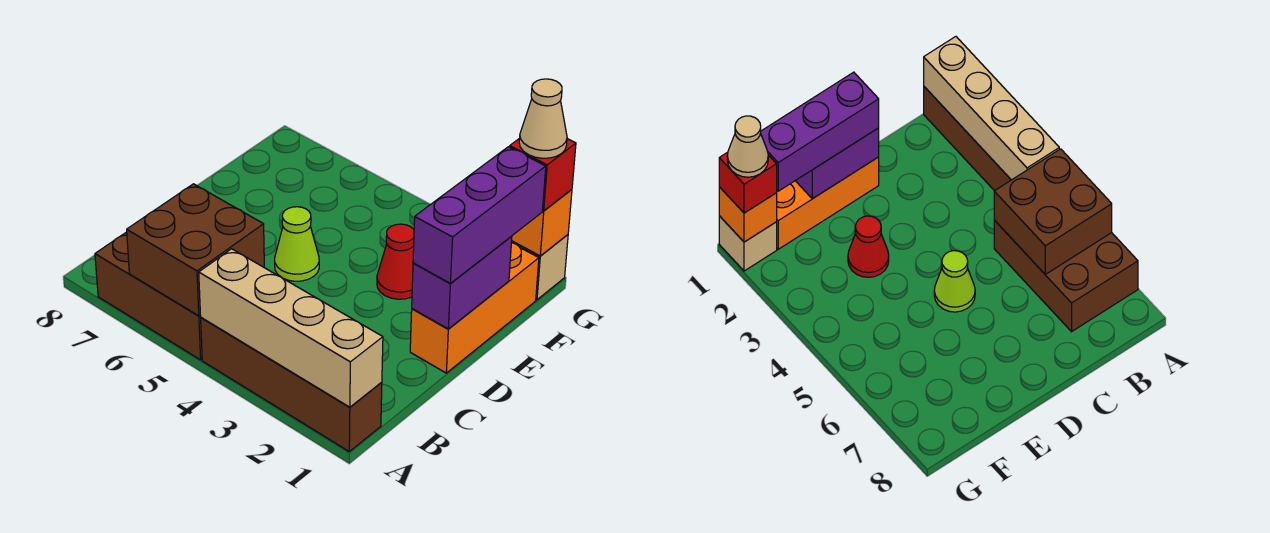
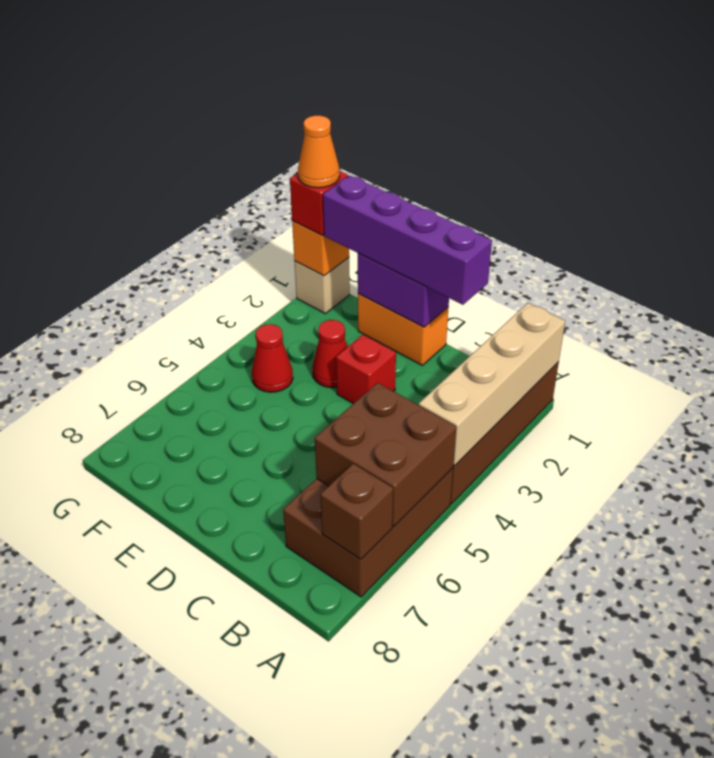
none -> brown 1x1 brick [320,464,393,559]
orange 1x3 brick [410,242,539,373] -> orange 1x2 brick [358,294,449,365]
purple 1x3 brick [413,147,546,283] -> purple 1x4 brick [323,175,492,305]
none -> red 1x1 brick [336,334,396,404]
lime 1x1 cone [275,207,319,281] -> none
none -> red 1x1 cone [252,324,293,392]
tan 1x1 cone [519,79,567,158] -> orange 1x1 cone [298,116,340,188]

